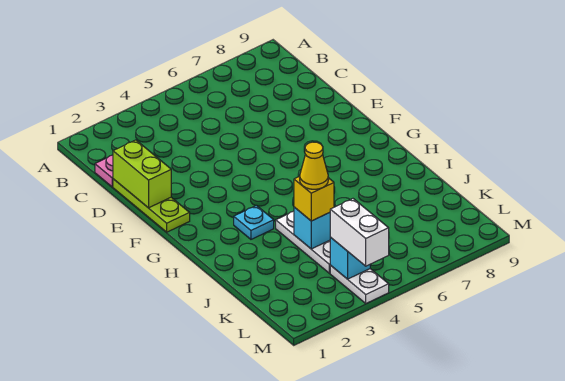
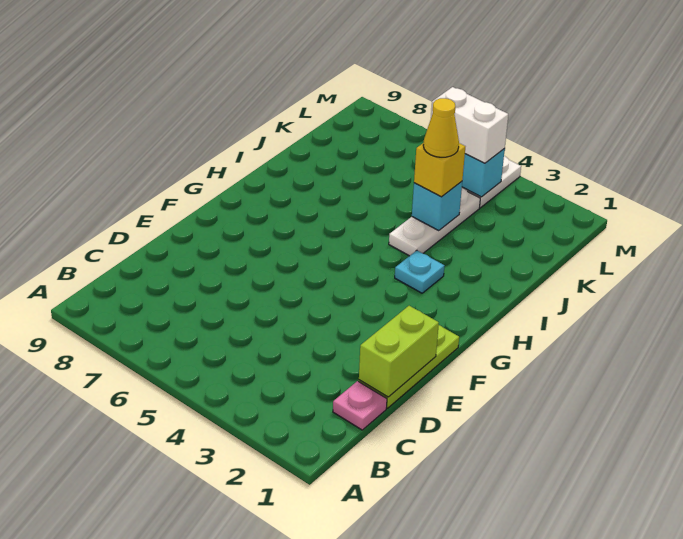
white 1x2 brick [330,199,389,266] -> white 1x2 brick turned to [431,87,508,163]

